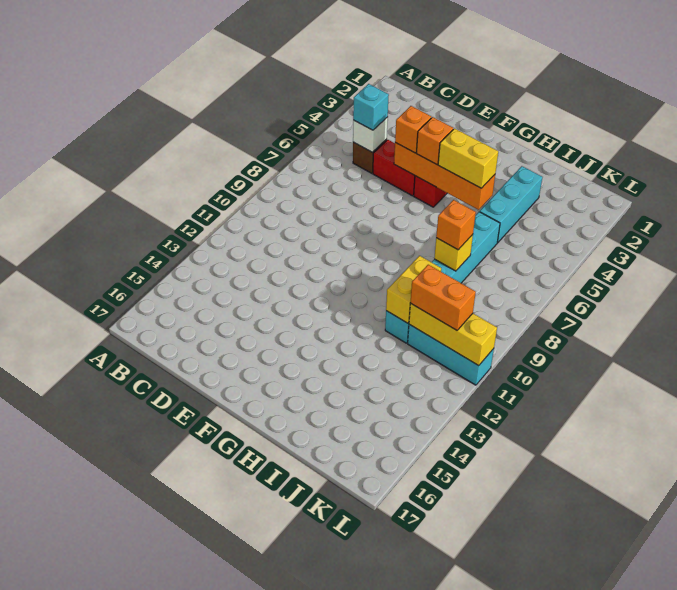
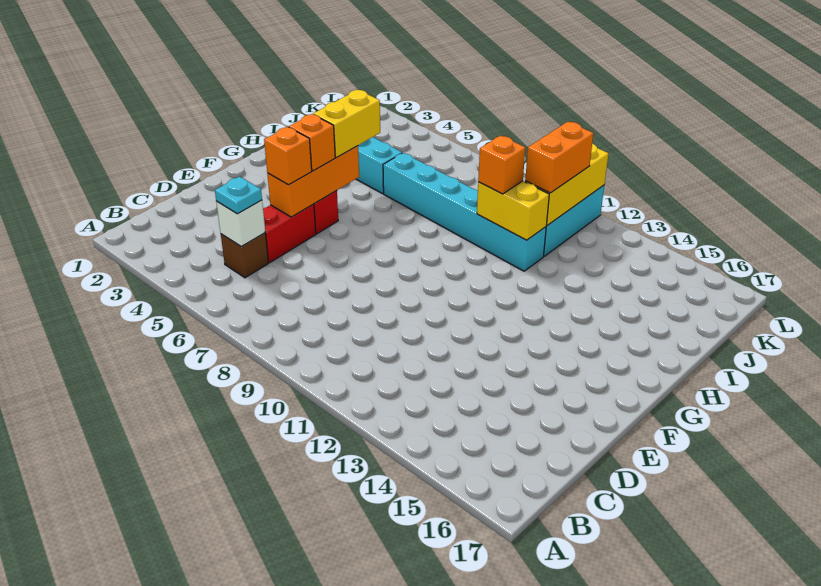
cyan 1x1 brick [353,84,389,130] -> cyan 1x1 plate [215,176,262,214]
orange 1x4 brick [394,143,495,210] -> orange 1x3 brick [267,146,359,217]
yellow 1x1 brick [434,235,473,271] -> none
orange 1x1 brick [436,200,476,250] -> orange 1x1 brick moved to [478,135,525,194]

